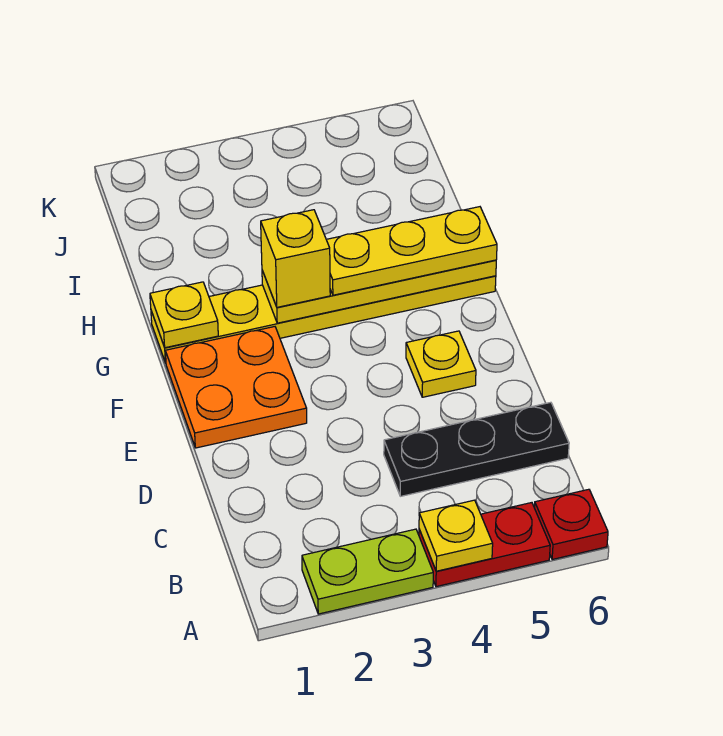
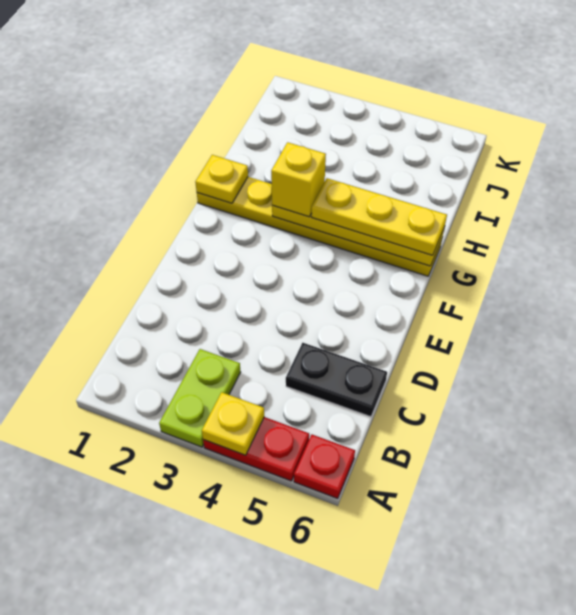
lime 1x2 plate [302,529,433,614] -> lime 1x2 plate turned to [159,349,241,447]
black 1x3 plate [384,402,569,496] -> black 1x2 plate [286,343,387,417]
orange 2x2 plate [165,327,307,448] -> none
yellow 1x1 plate [406,331,476,397] -> none

